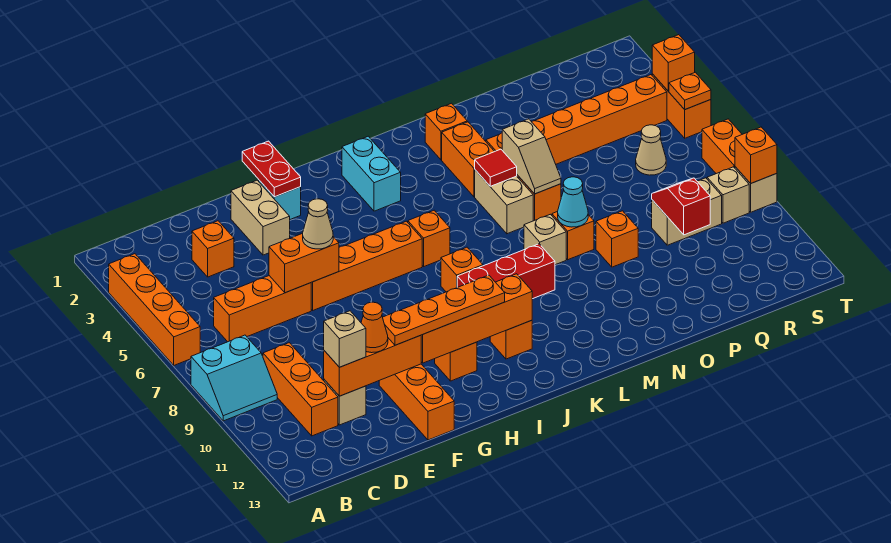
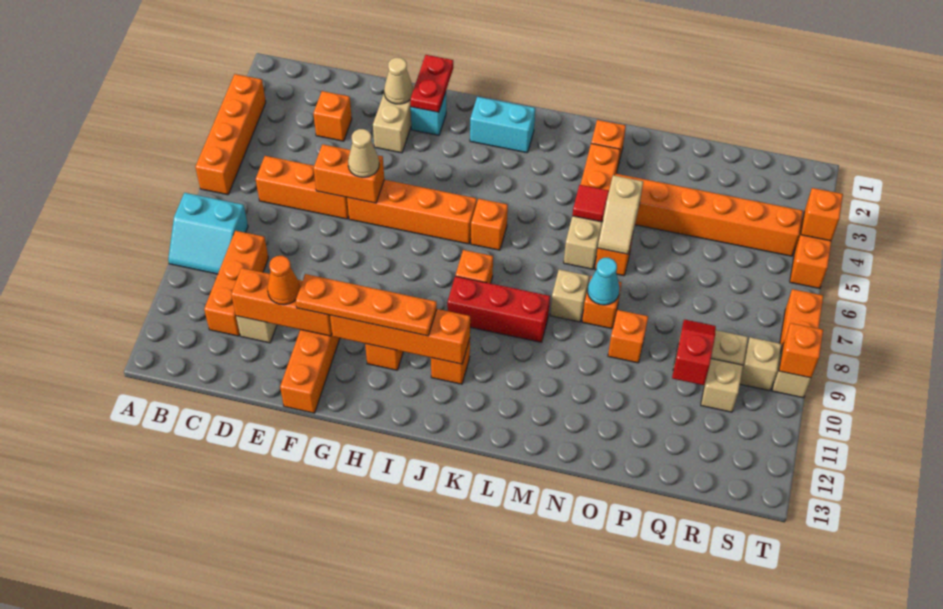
tan 1x1 brick [324,311,366,367] -> tan 1x1 brick moved to [701,359,743,412]
cyan 1x2 brick [342,136,401,211] -> cyan 1x2 brick turned to [470,97,535,153]
tan 1x1 cone [636,125,666,175] -> tan 1x1 cone moved to [384,58,413,104]
orange 1x1 plate [669,72,711,109] -> none

